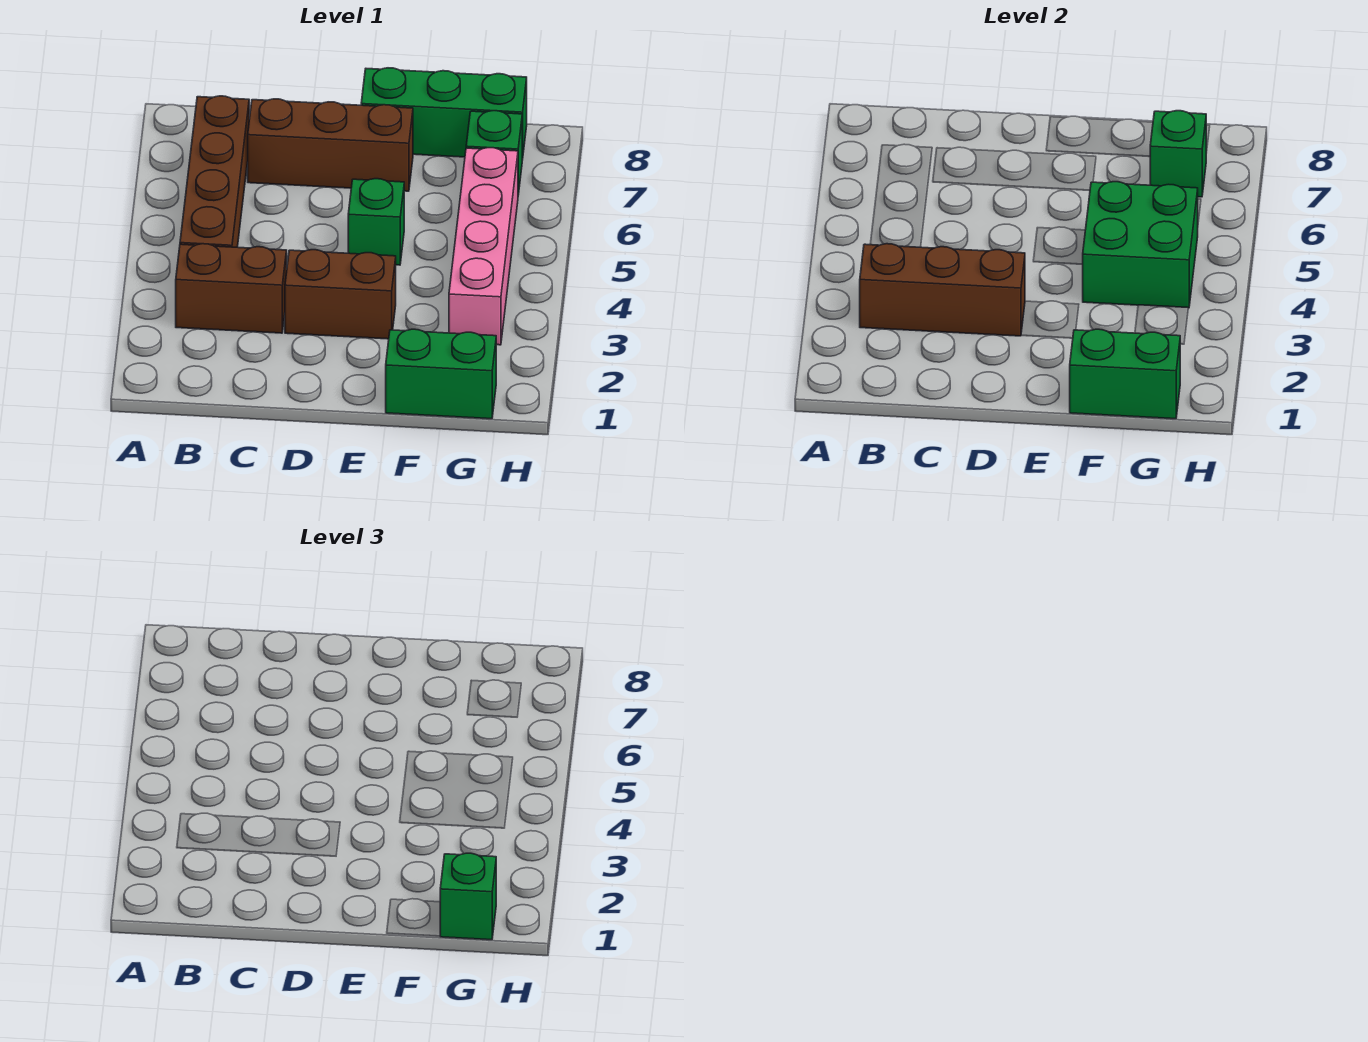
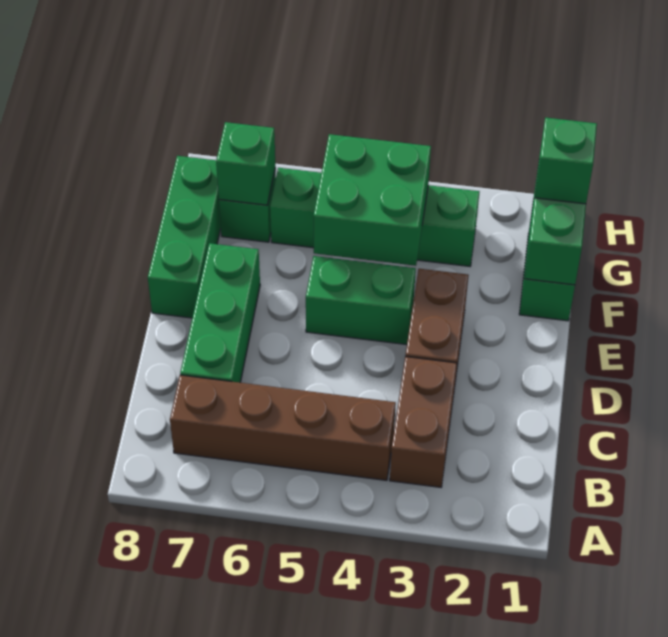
brown 1x3 brick [860,244,1025,336] -> none
brown 1x3 brick [248,99,413,191] -> green 1x3 brick [180,243,260,383]
green 1x1 brick [348,179,404,265] -> green 1x2 brick [306,256,416,345]
pink 1x4 brick [449,148,518,345] -> green 1x4 brick [270,168,479,266]

